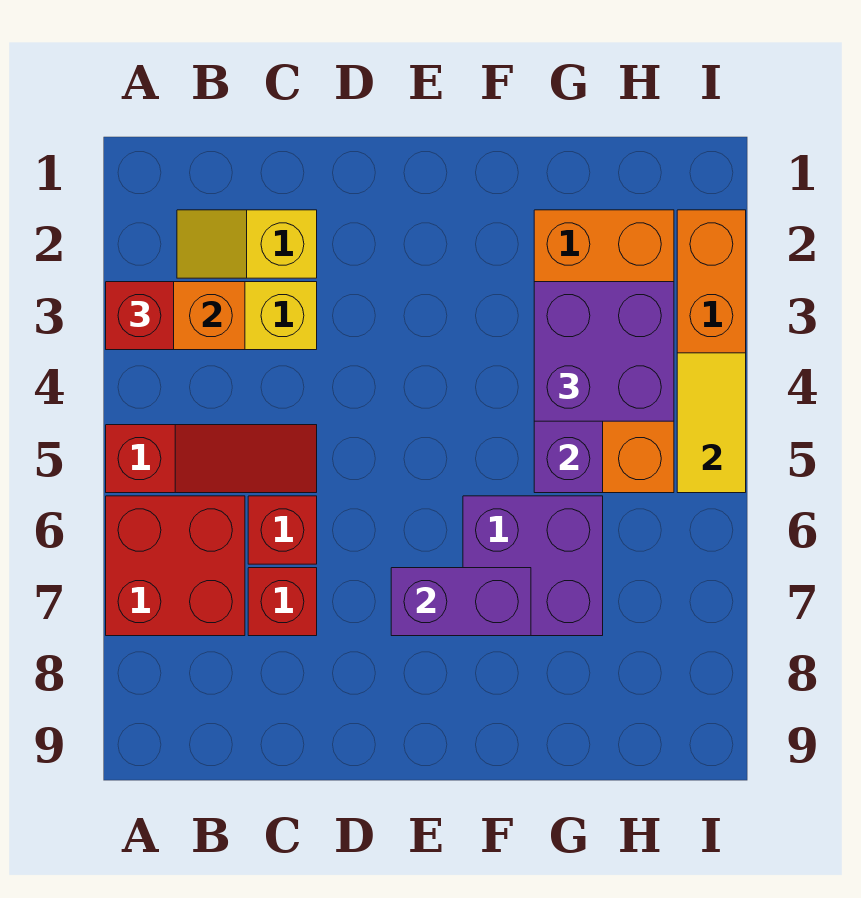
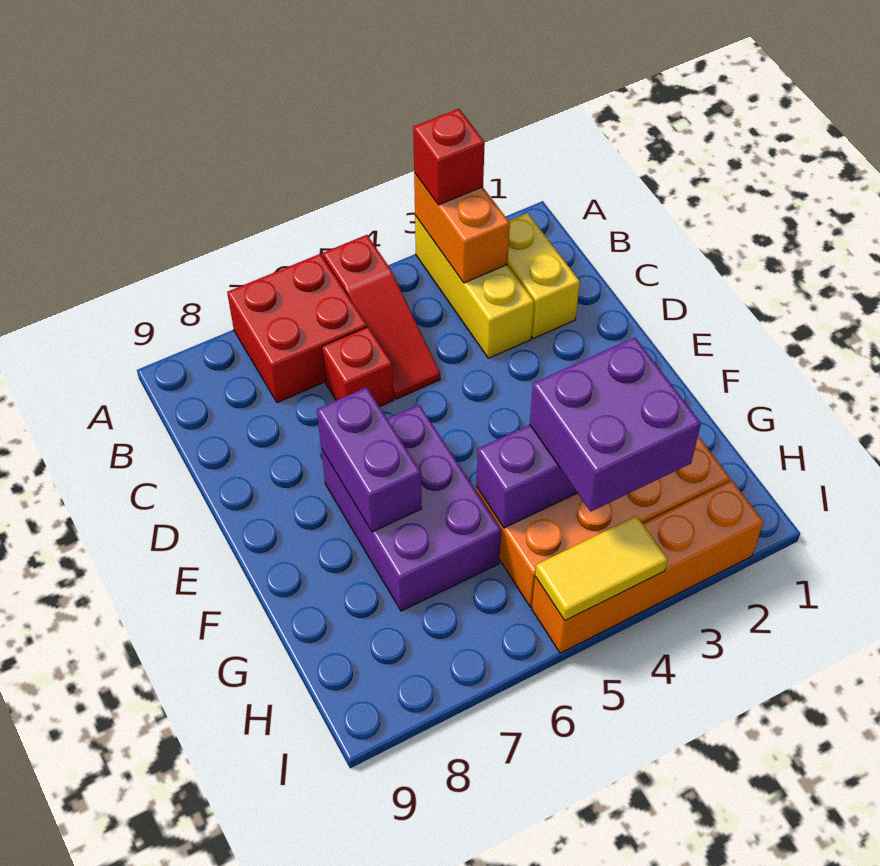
yellow 1x2 slope [177,210,317,278] -> yellow 1x2 brick [508,213,580,338]
red 1x1 brick [248,568,317,636] -> none
purple 2x2 brick [463,496,603,636] -> purple 2x3 brick [321,405,501,611]

